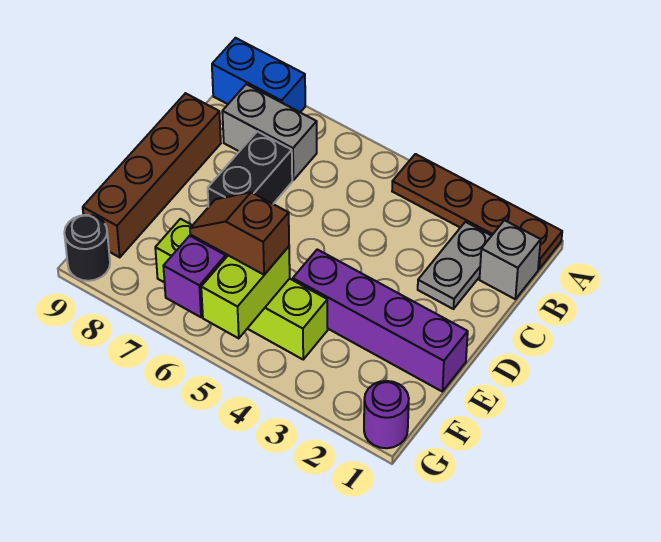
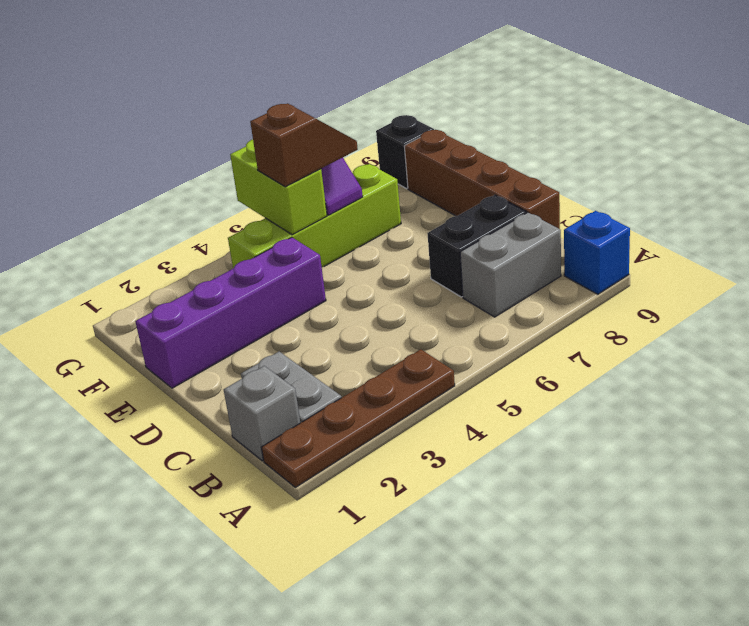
blue 1x2 brick [212,38,305,112] -> blue 1x1 brick [564,211,630,294]
black 1x2 brick [208,131,292,207] -> black 1x2 brick turned to [427,195,526,297]
purple 1x1 round brick [364,381,409,448] -> none
black 1x1 round brick [64,215,110,281] -> black 1x1 brick [376,115,434,188]

